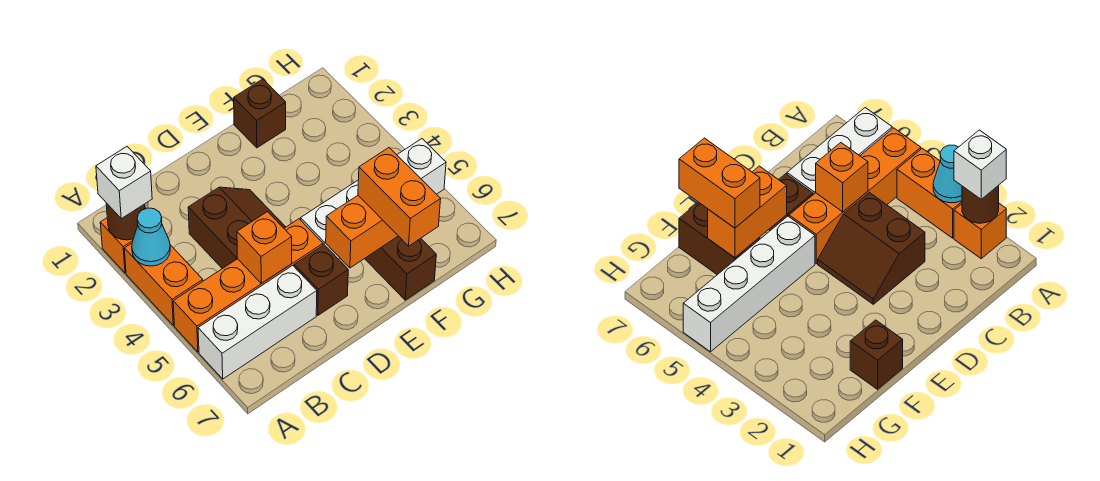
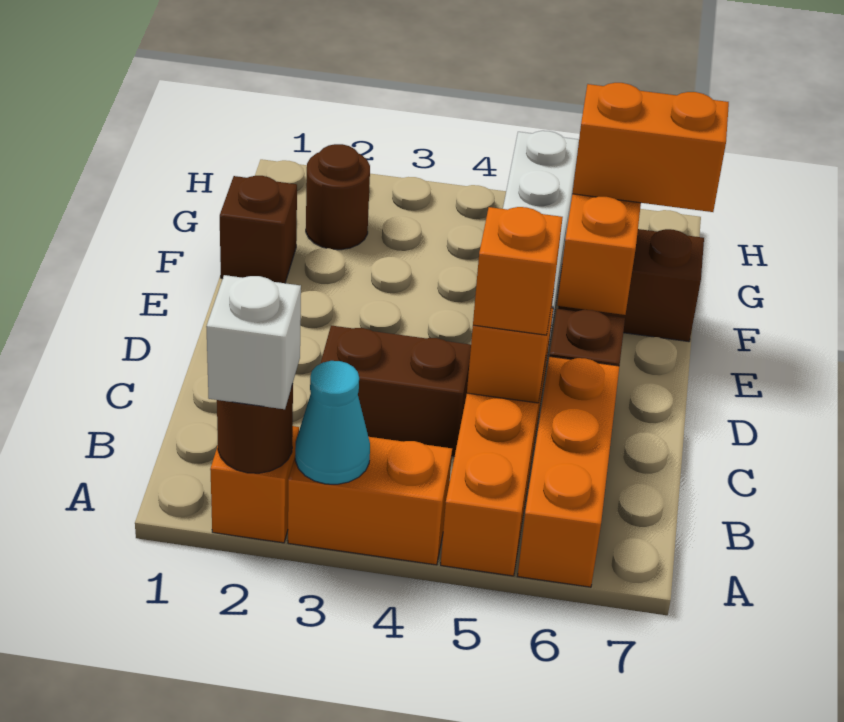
white 1x3 brick [198,265,317,379] -> orange 1x3 brick [518,356,619,587]
none -> orange 1x1 brick [473,207,563,335]
none -> brown 1x1 round brick [306,144,370,250]

